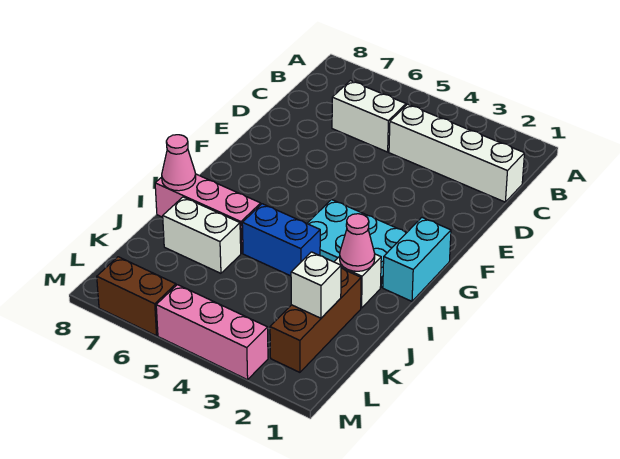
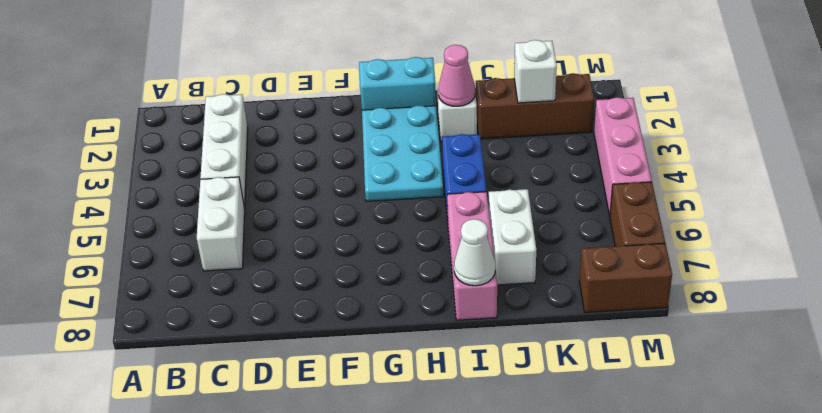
white 1x4 brick [389,104,525,202] -> white 1x3 brick [200,94,248,207]
pink 1x1 cone [162,135,196,191] -> white 1x1 cone [454,219,495,286]
none -> brown 1x2 brick [579,243,672,313]

